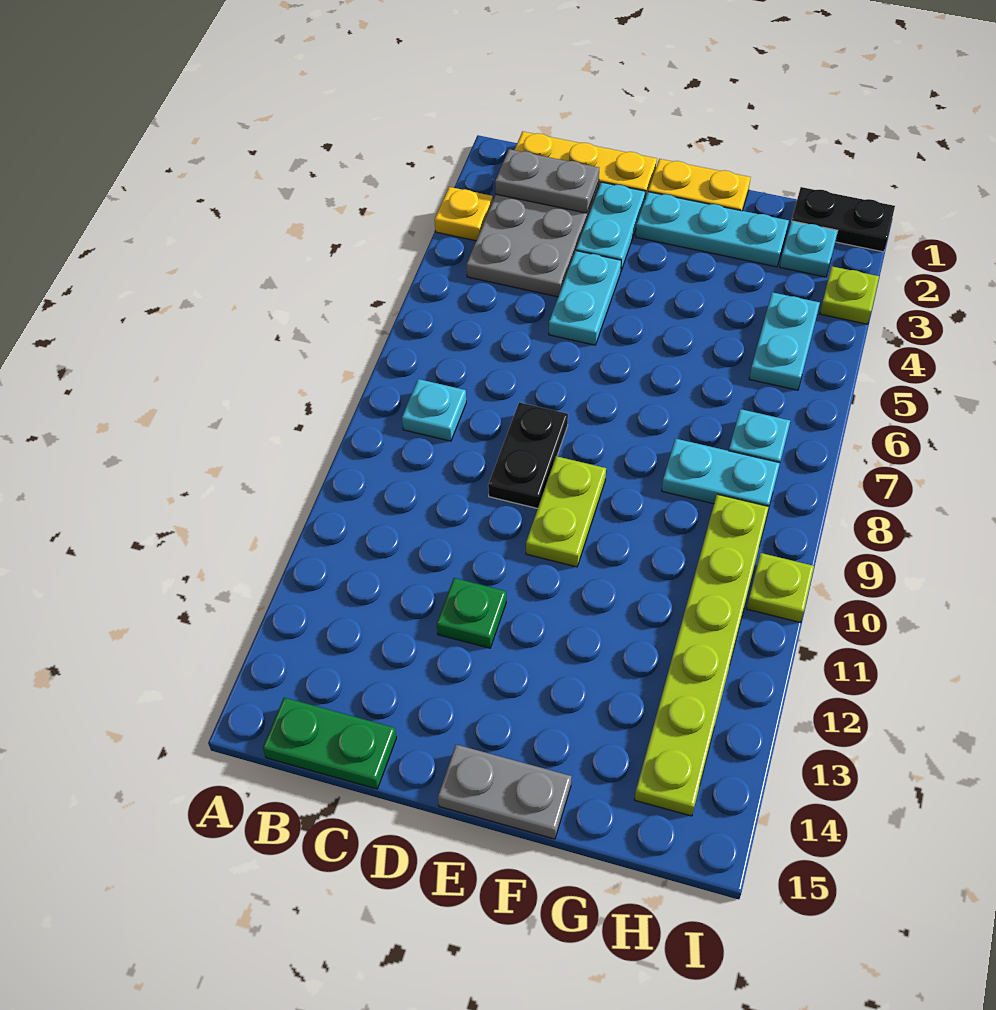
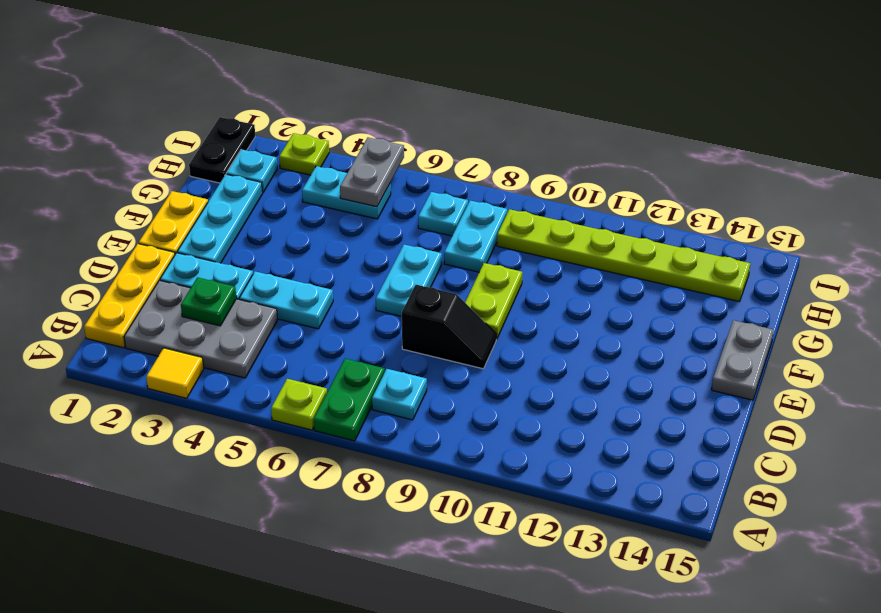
yellow 1x1 plate [435,187,493,241] -> yellow 1x1 tile [146,348,204,398]
grey 1x2 plate [495,149,599,213] -> grey 1x2 plate moved to [340,137,404,207]
green 1x2 plate [263,698,396,789] -> green 1x2 plate moved to [314,359,385,441]
black 1x2 plate [488,402,568,509] -> black 1x2 slope [402,285,496,369]
green 1x1 plate [437,578,506,648] -> green 1x1 plate moved to [181,277,236,326]
none -> cyan 1x2 plate [376,245,442,316]
lime 1x2 plate [526,456,606,567] -> lime 1x2 plate turned to [465,263,522,339]
lime 1x1 plate [747,553,814,623] -> lime 1x1 plate moved to [271,379,327,430]

